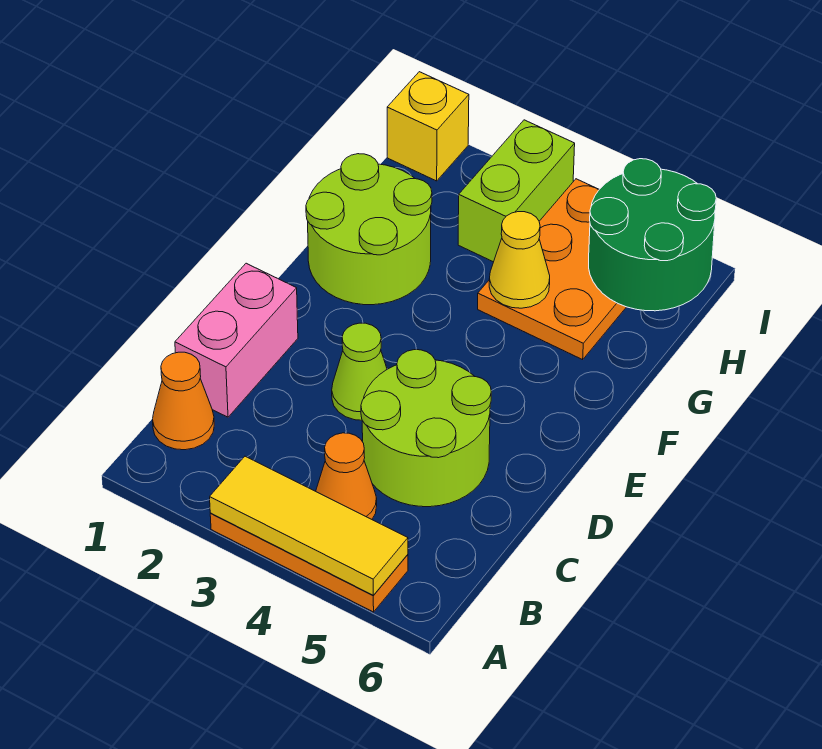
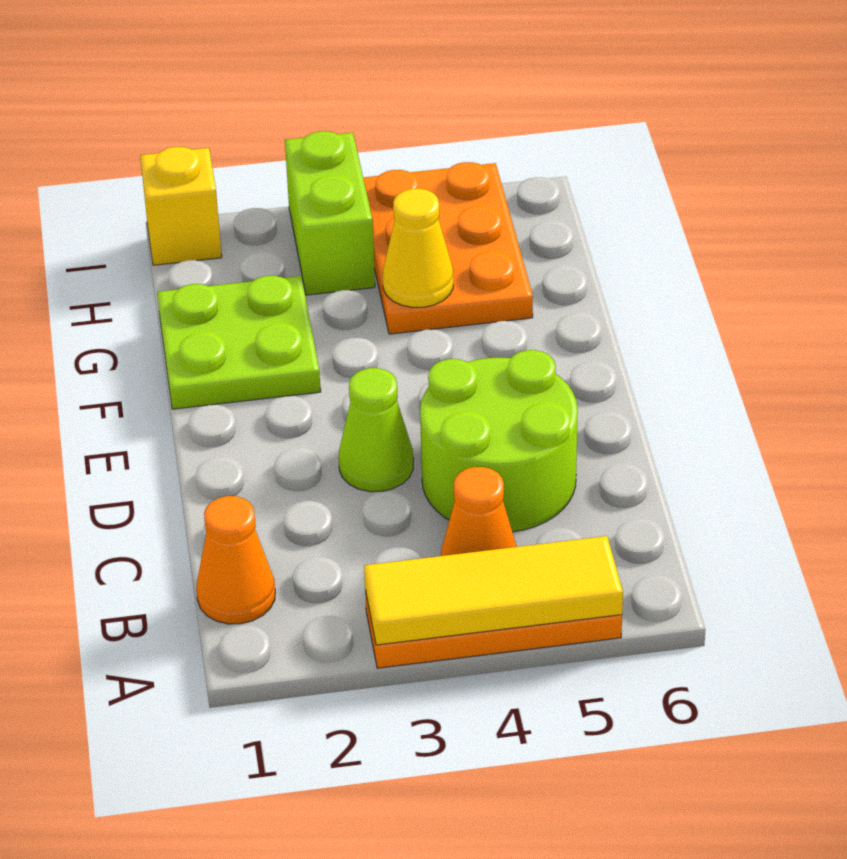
pink 1x2 brick [175,263,298,417] -> none
lime 2x2 round brick [306,154,432,305] -> lime 2x2 plate [157,276,321,409]
green 2x2 round brick [589,159,716,311] -> none

